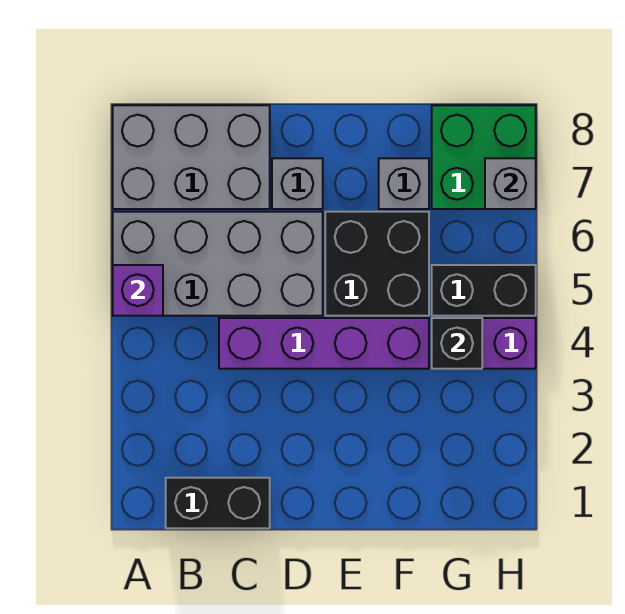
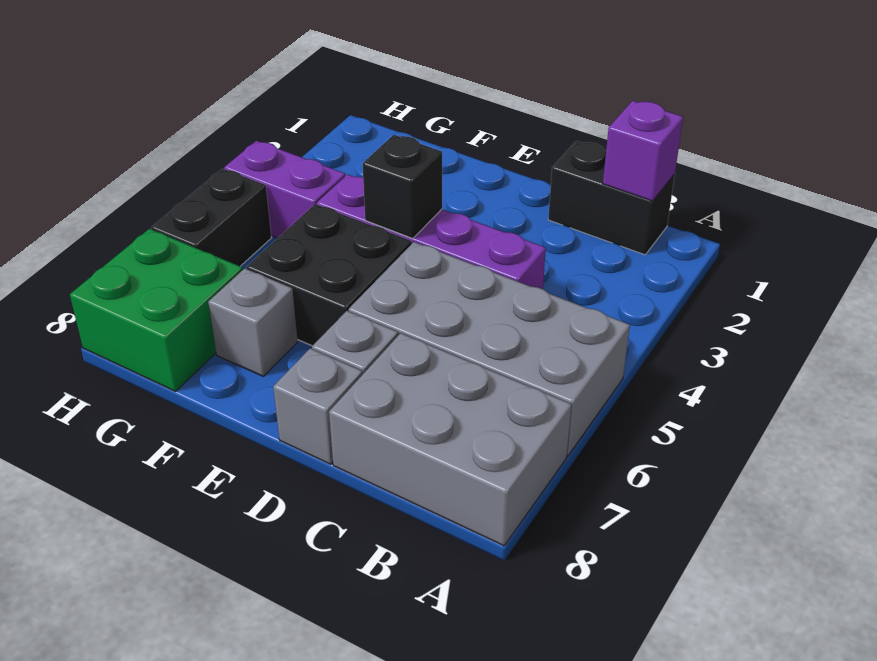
purple 1x1 brick [113,265,163,316] -> purple 1x1 brick moved to [603,101,683,201]
black 1x1 brick [432,318,482,369] -> black 1x1 brick moved to [363,135,442,239]
black 1x2 brick [432,265,536,316] -> black 1x2 brick turned to [151,169,272,266]
grey 1x1 brick [485,158,536,209] -> grey 1x1 brick moved to [273,348,363,464]

